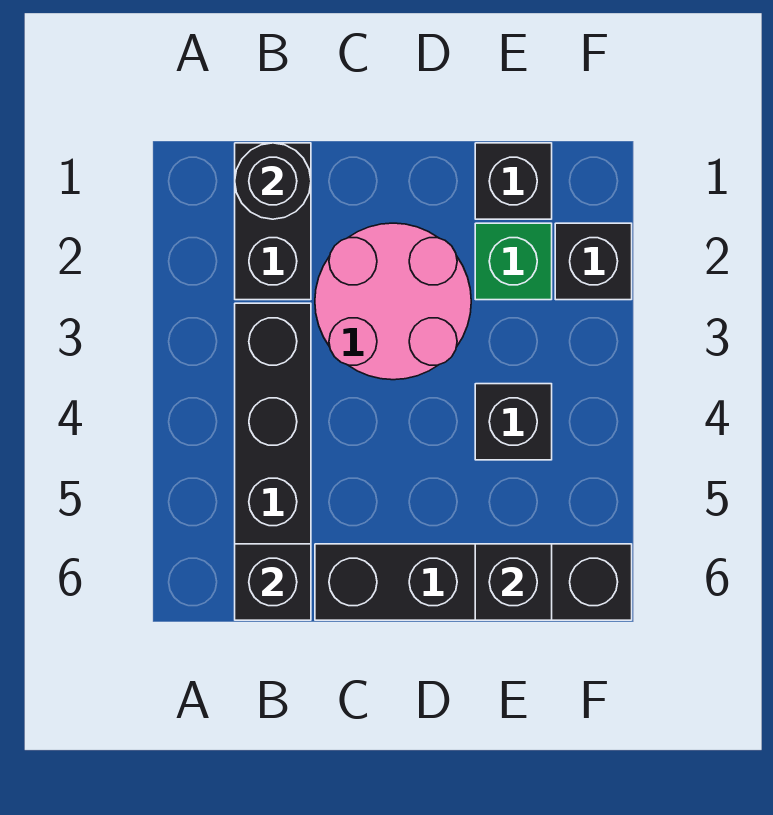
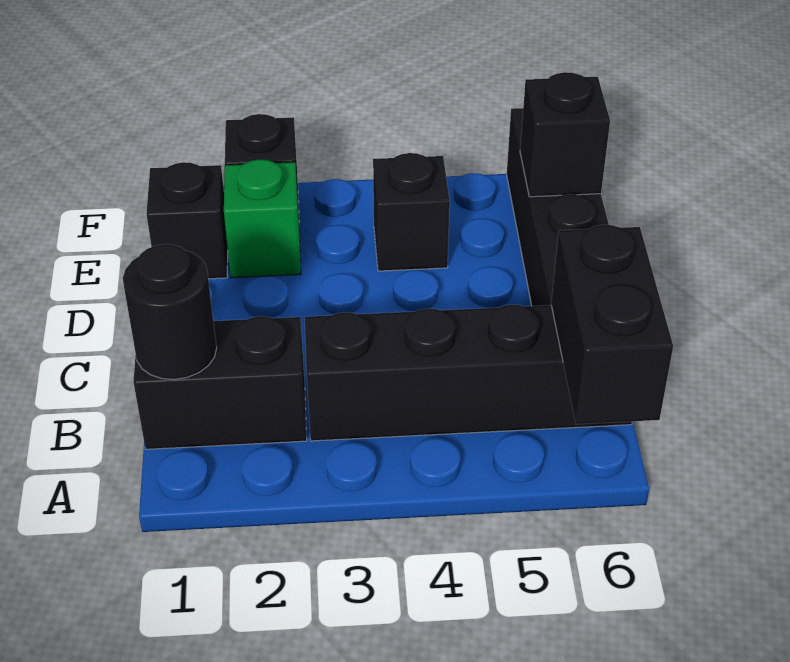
black 1x1 brick [235,544,311,620] -> black 1x2 brick [551,225,673,424]
pink 2x2 round brick [315,223,471,380] -> none

